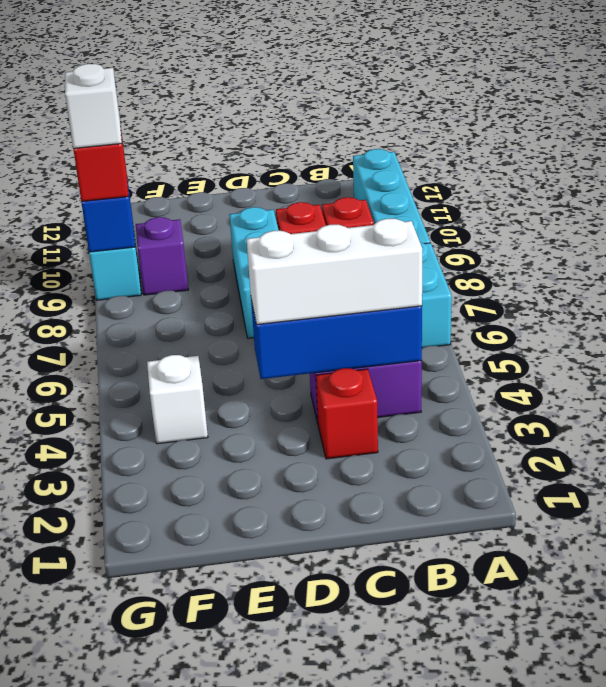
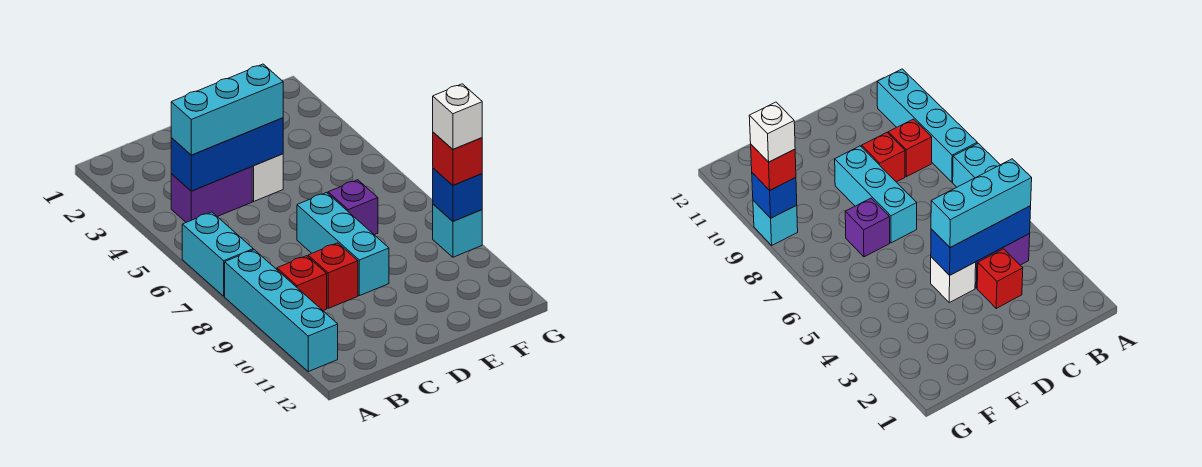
white 1x3 brick [247,219,422,325] -> cyan 1x3 brick [171,64,283,155]
white 1x1 brick [147,355,208,444] -> white 1x1 brick moved to [252,154,283,201]
purple 1x1 brick [136,217,188,295] -> purple 1x1 brick moved to [328,180,378,235]

